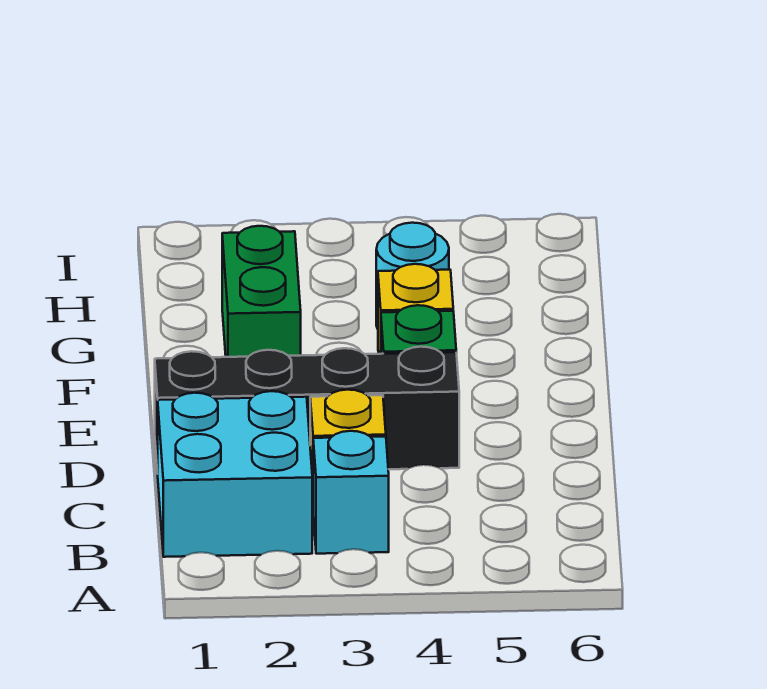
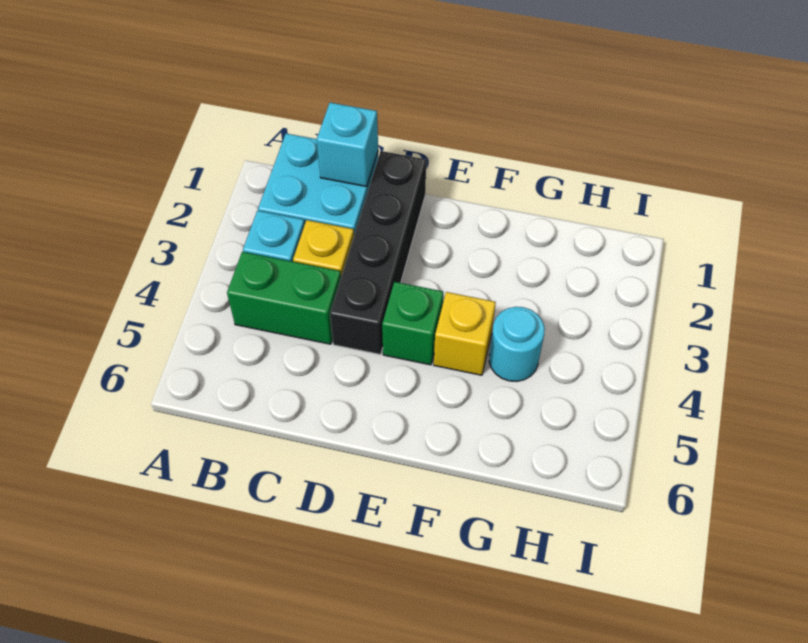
none -> cyan 1x1 brick [317,103,378,187]
green 1x2 brick [222,226,301,357] -> green 1x2 brick moved to [227,252,341,344]

